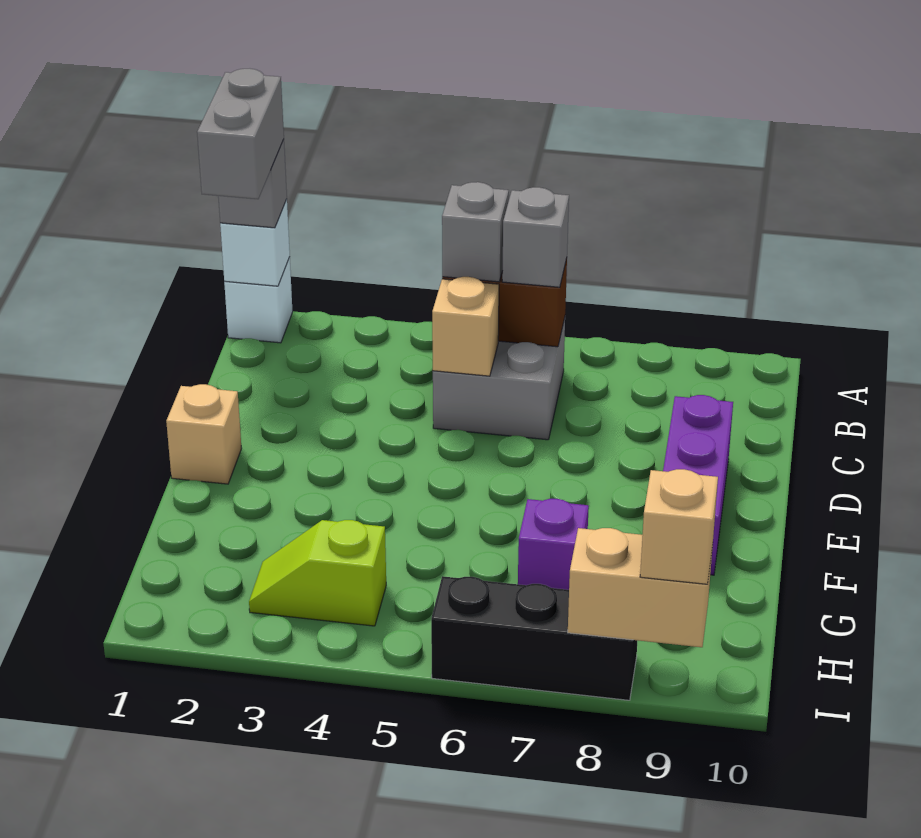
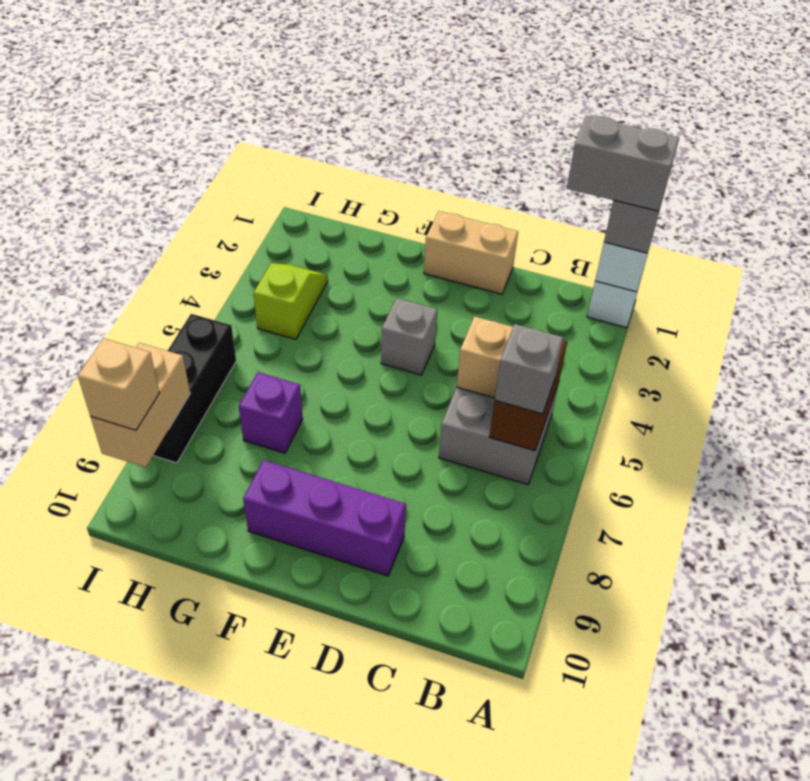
grey 1x1 brick [442,182,509,282] -> grey 1x1 brick moved to [381,298,438,375]
tan 1x1 brick [166,384,242,484] -> tan 1x2 brick [424,211,518,294]

